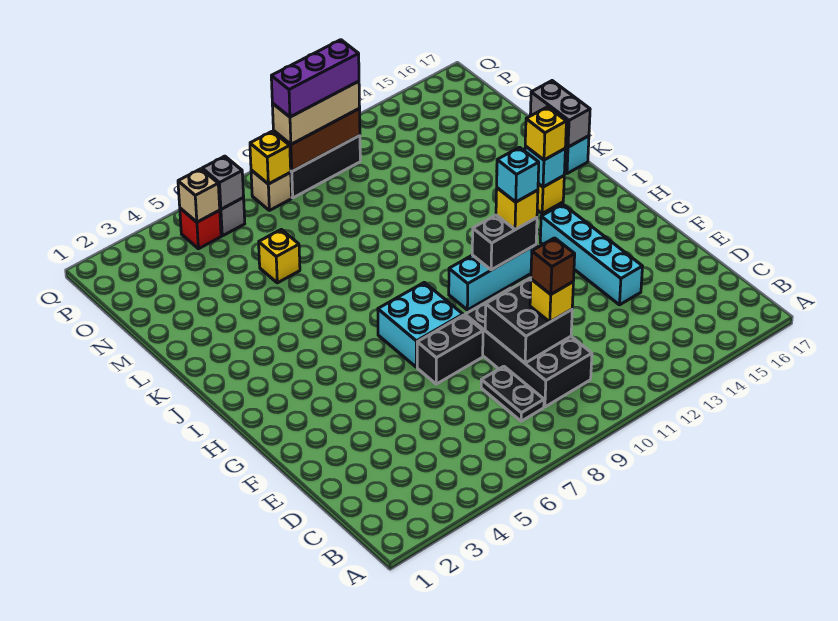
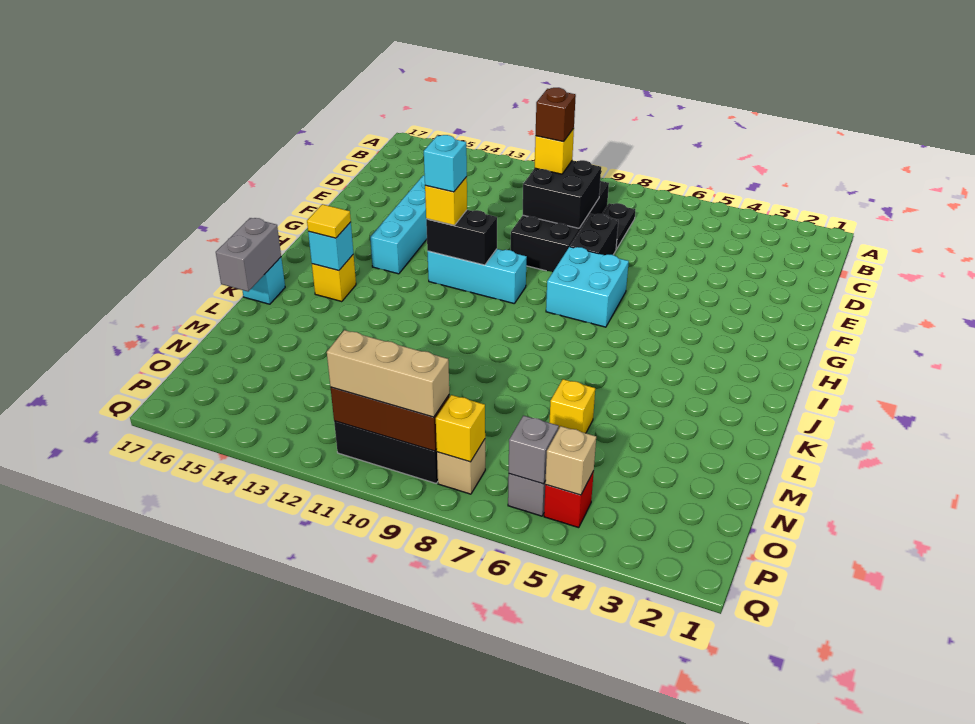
black 1x2 brick [417,315,483,384] -> black 1x2 brick turned to [570,214,618,255]
yellow 1x1 brick [525,107,566,160] -> yellow 1x1 tile [307,204,351,238]
purple 1x3 brick [271,40,359,117] -> none

